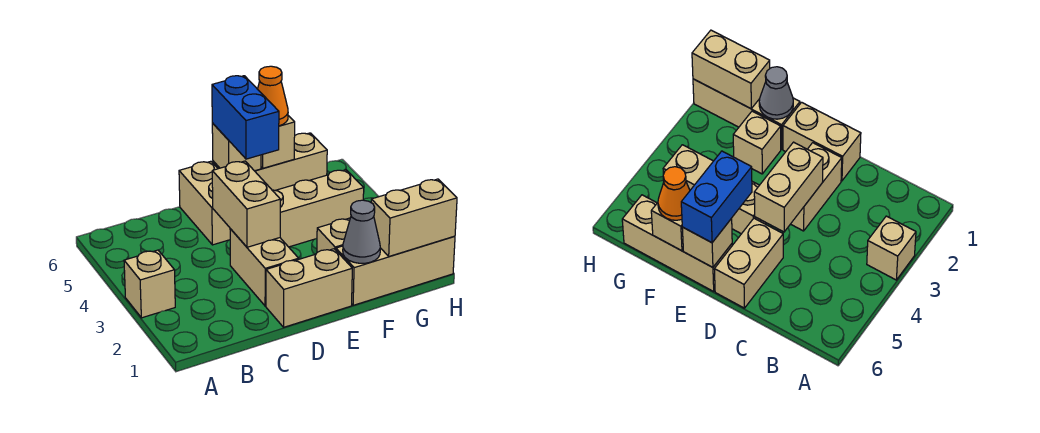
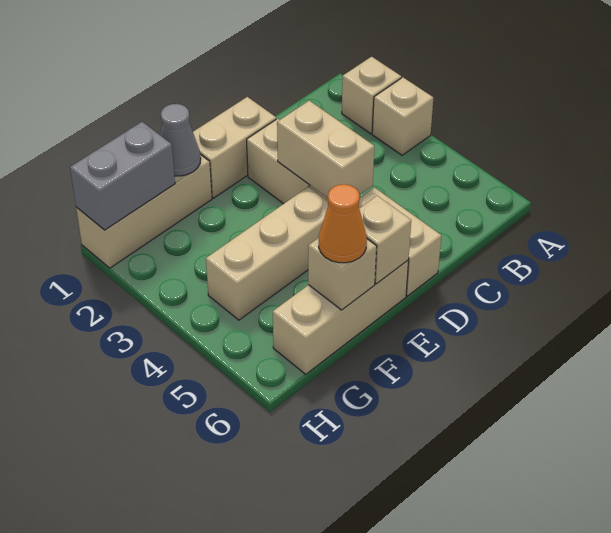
blue 1x2 brick [212,76,279,159] -> none
tan 1x1 brick [317,218,350,252] -> tan 1x1 brick moved to [342,57,401,134]
tan 1x2 brick [371,179,457,256] -> grey 1x2 brick [70,122,175,230]

